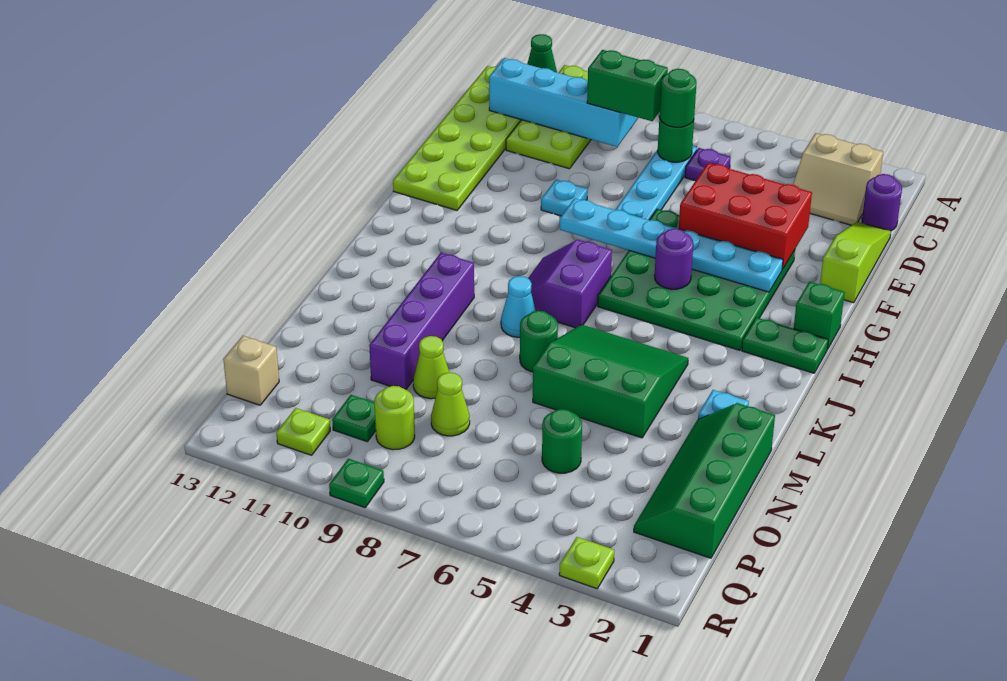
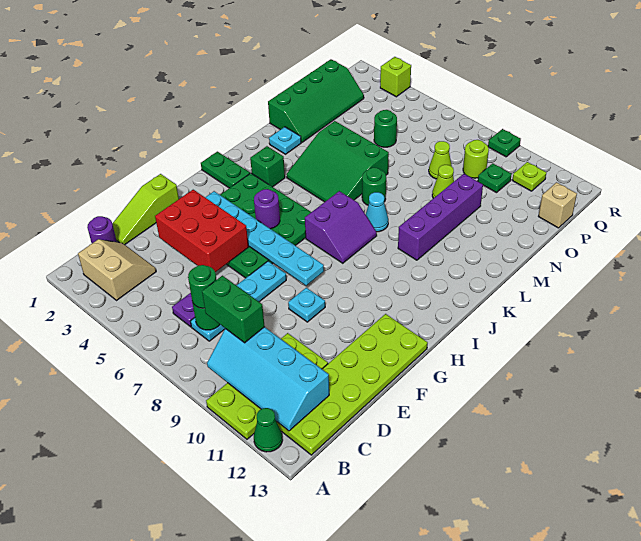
green 1x1 brick [794,282,845,349] -> green 1x1 brick moved to [250,146,285,187]
lime 1x1 plate [559,537,614,589] -> lime 1x1 brick [380,57,411,97]

